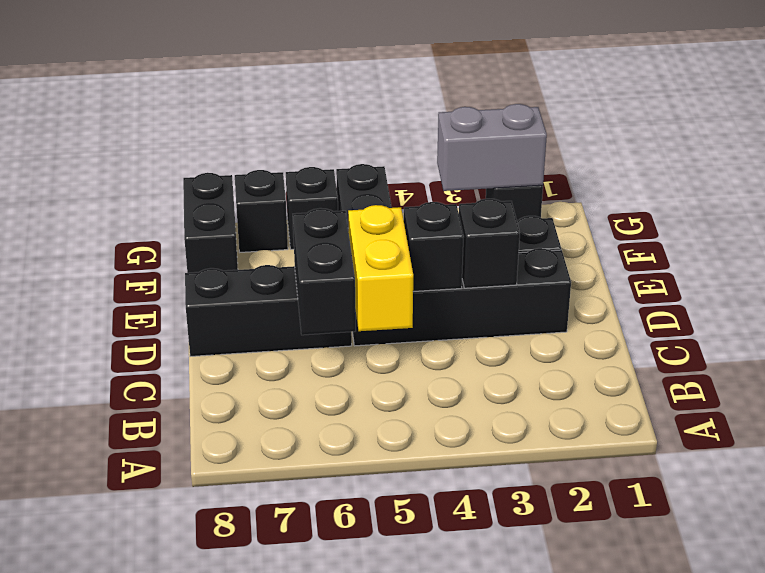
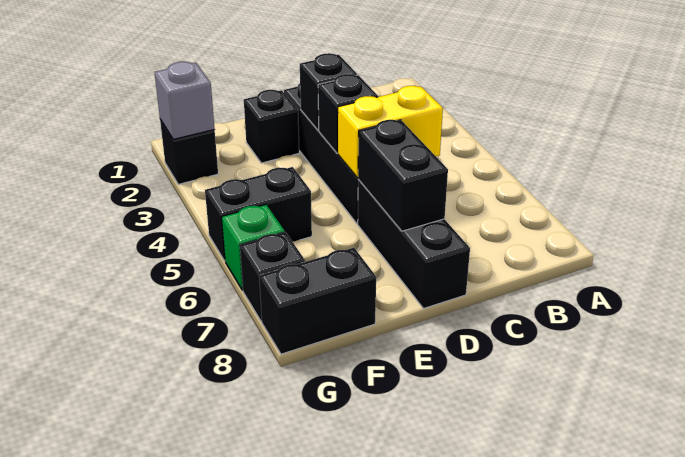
black 1x2 brick [293,208,356,335] -> black 1x2 brick turned to [358,120,448,231]
grey 1x2 brick [437,104,547,191] -> grey 1x1 brick [155,62,215,139]
black 1x1 brick [286,167,338,249] -> green 1x1 brick [222,205,285,290]

